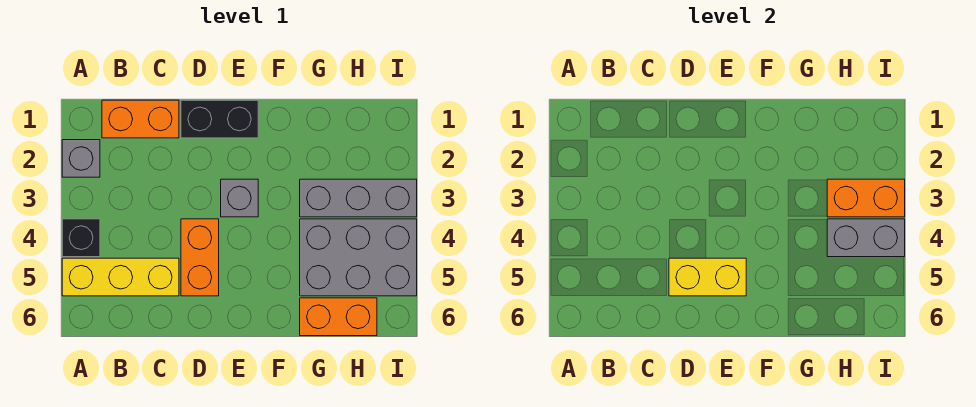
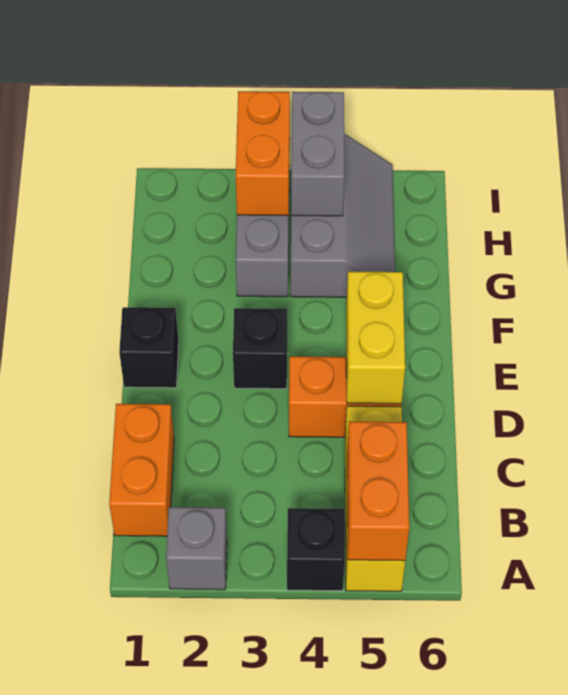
black 1x2 brick [181,100,258,138] -> black 1x1 brick [119,307,179,388]
grey 1x1 brick [221,179,258,217] -> black 1x1 brick [233,308,287,389]
grey 2x3 brick [300,219,417,296] -> grey 2x3 slope [290,134,395,297]
orange 1x2 brick [300,298,377,336] -> orange 1x2 brick moved to [347,421,409,561]

